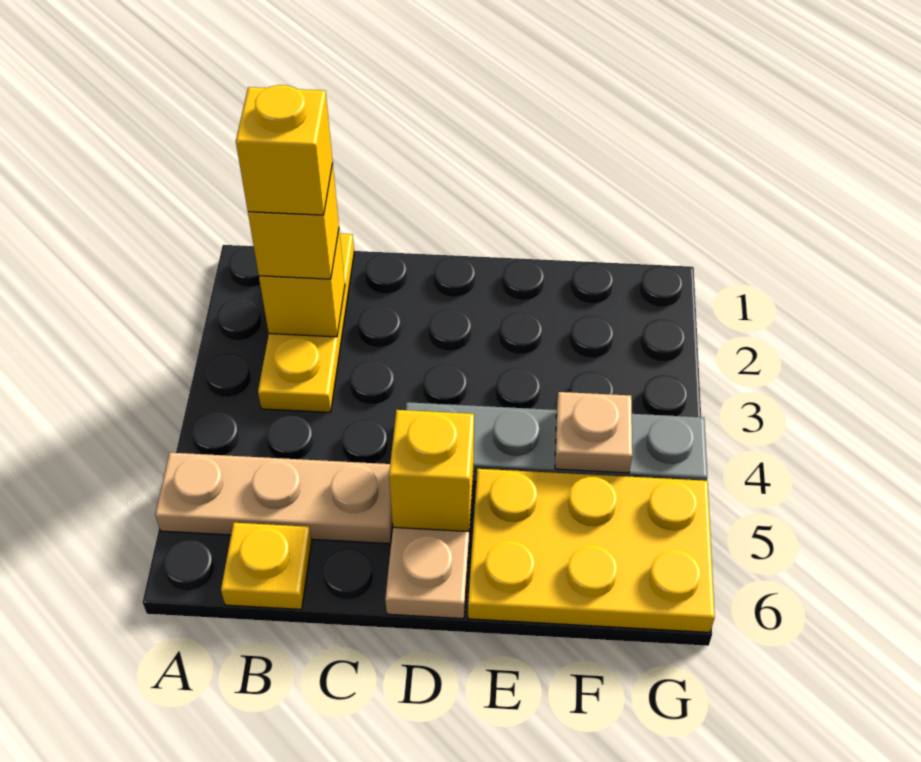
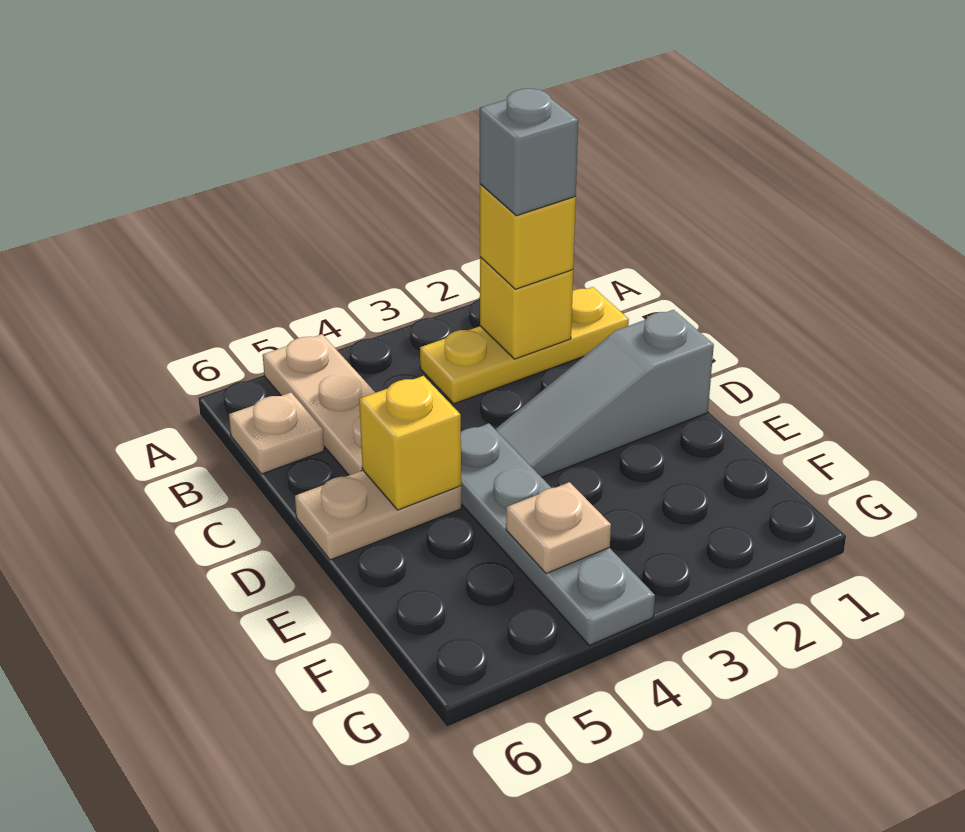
yellow 1x1 brick [236,85,333,215] -> grey 1x1 brick [480,89,578,216]
yellow 1x1 plate [221,523,312,609] -> tan 1x1 plate [229,393,324,474]
none -> grey 1x3 slope [495,310,714,477]
yellow 2x3 plate [468,469,715,632] -> none

